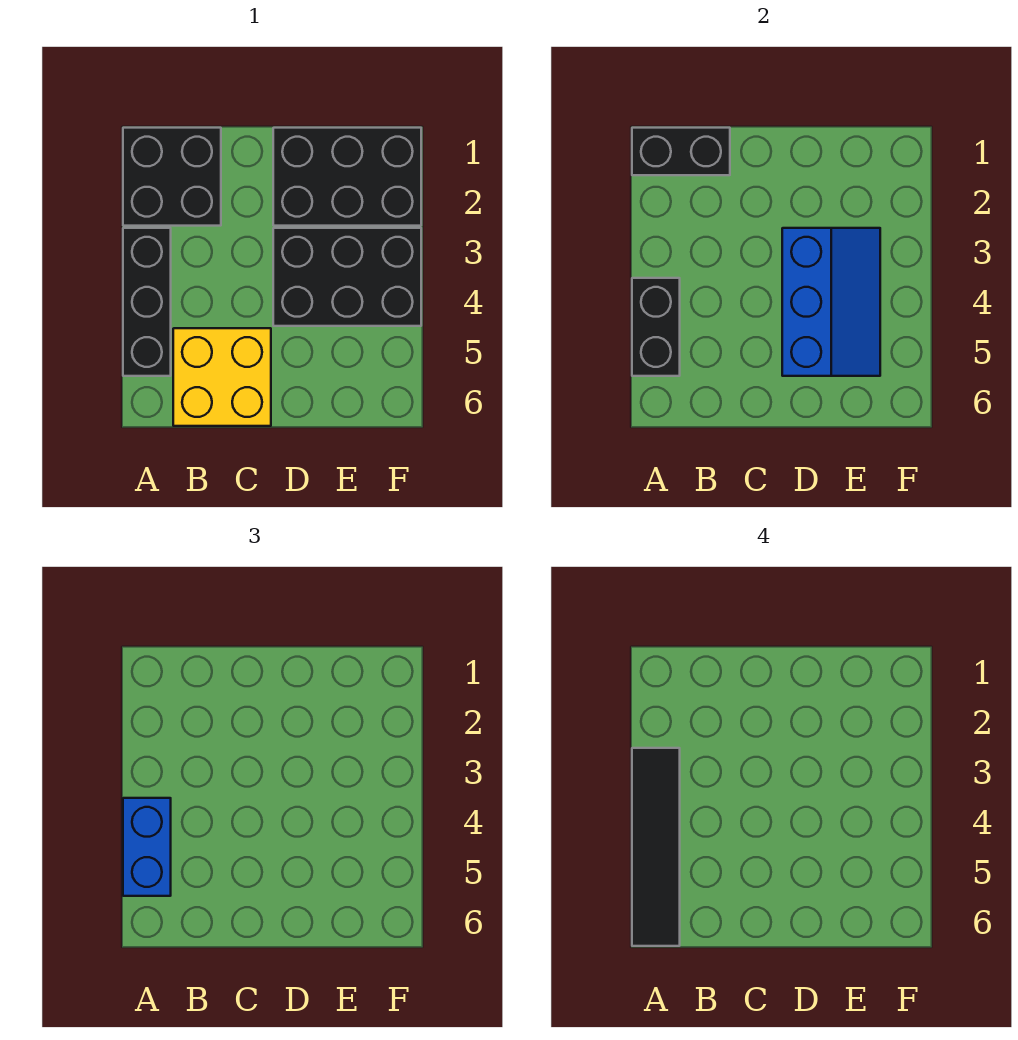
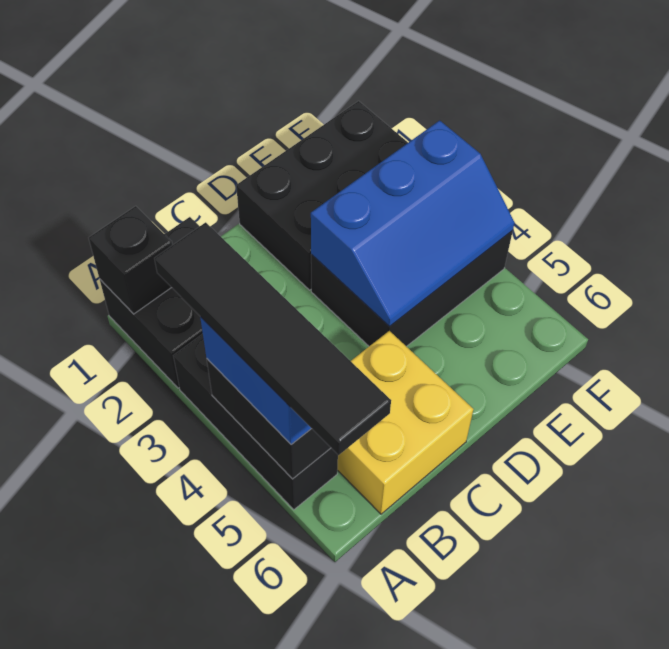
black 1x2 brick [632,128,730,175] -> black 1x1 brick [89,206,172,314]
blue 2x3 slope [782,228,880,376] -> blue 2x3 slope turned to [311,120,515,326]

